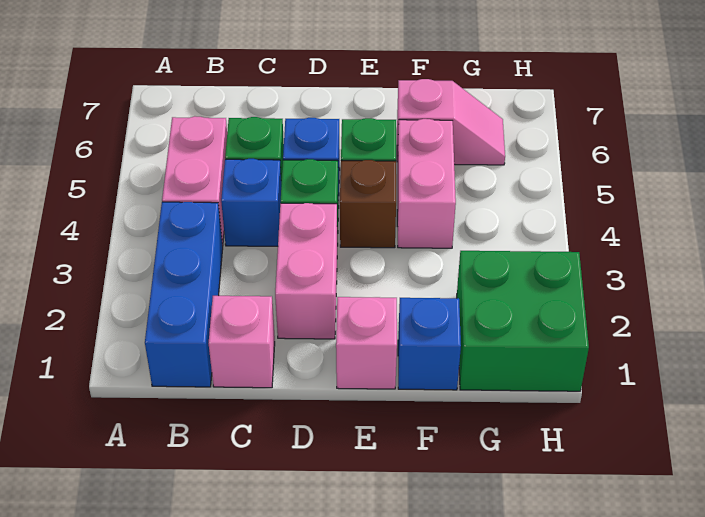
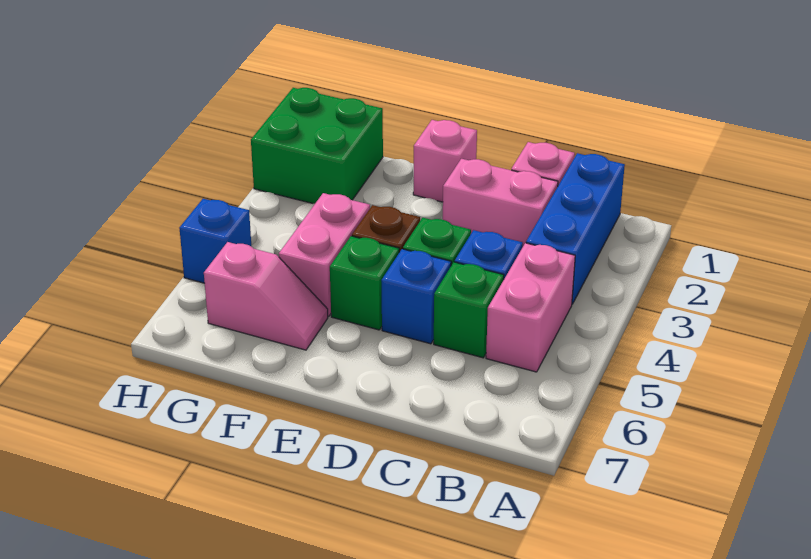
pink 1x2 brick [275,203,337,339] -> pink 1x2 brick turned to [443,159,558,247]
blue 1x1 brick [398,298,461,390] -> blue 1x1 brick moved to [179,199,251,283]
pink 1x2 slope [397,79,505,165] -> pink 1x2 slope turned to [204,242,328,350]

